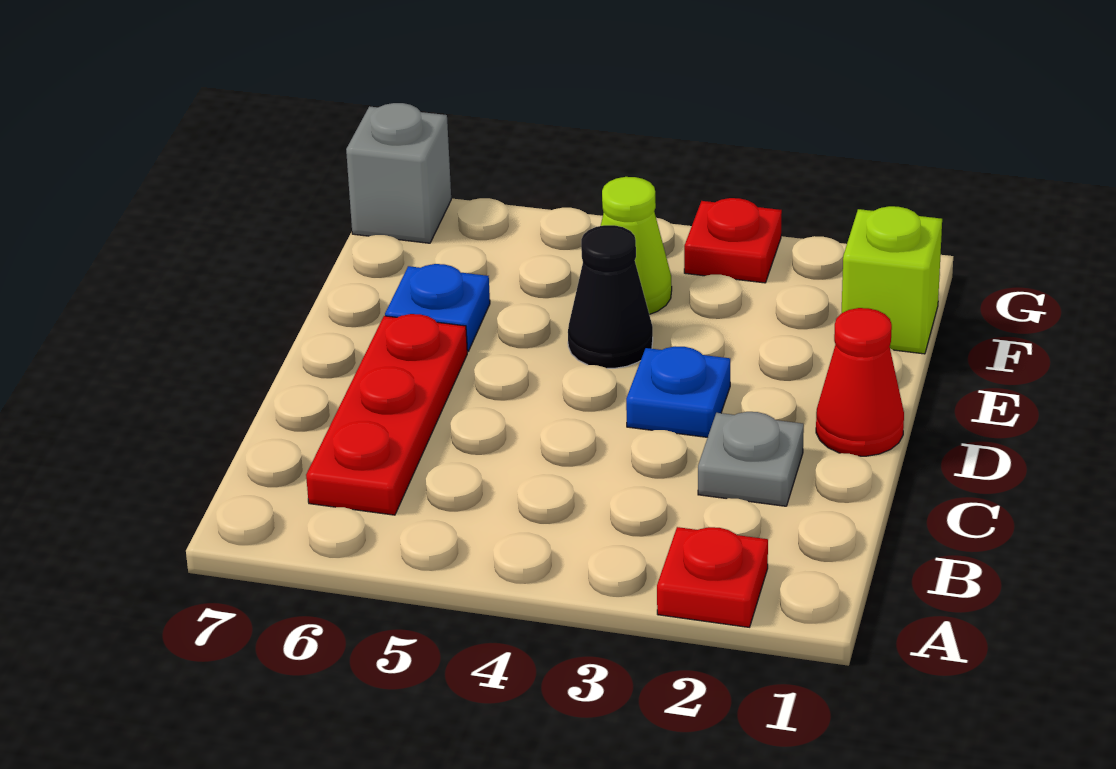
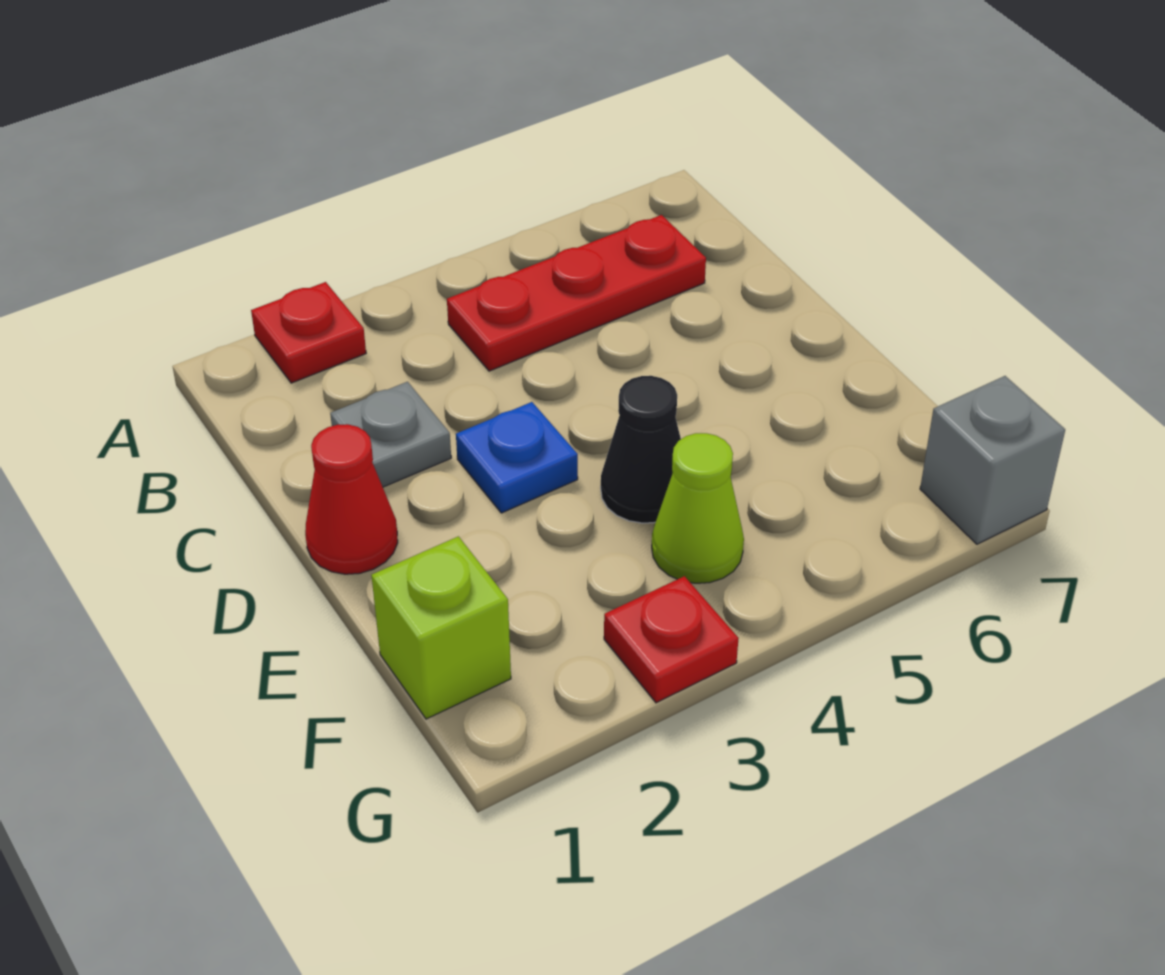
red 1x3 plate [306,314,467,515] -> red 1x3 plate turned to [447,215,706,371]
blue 1x1 plate [385,264,490,351] -> none

